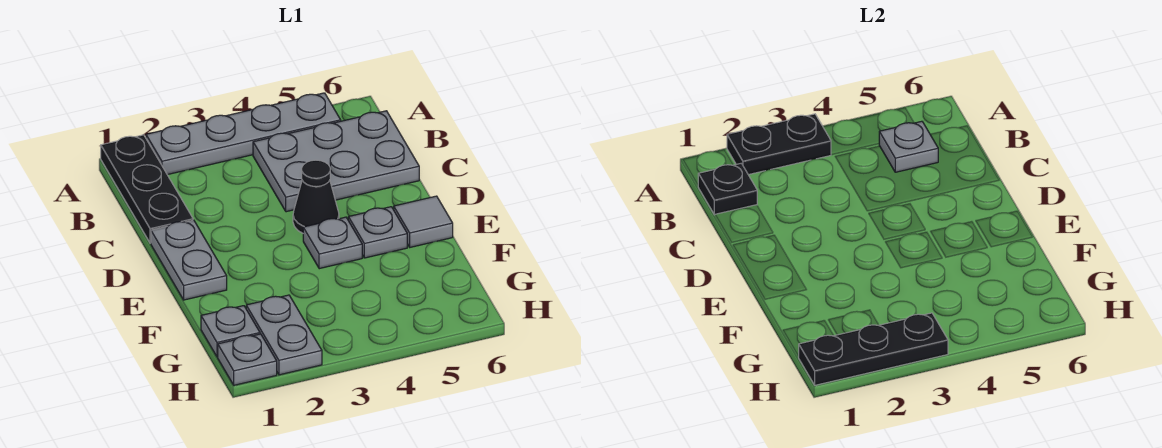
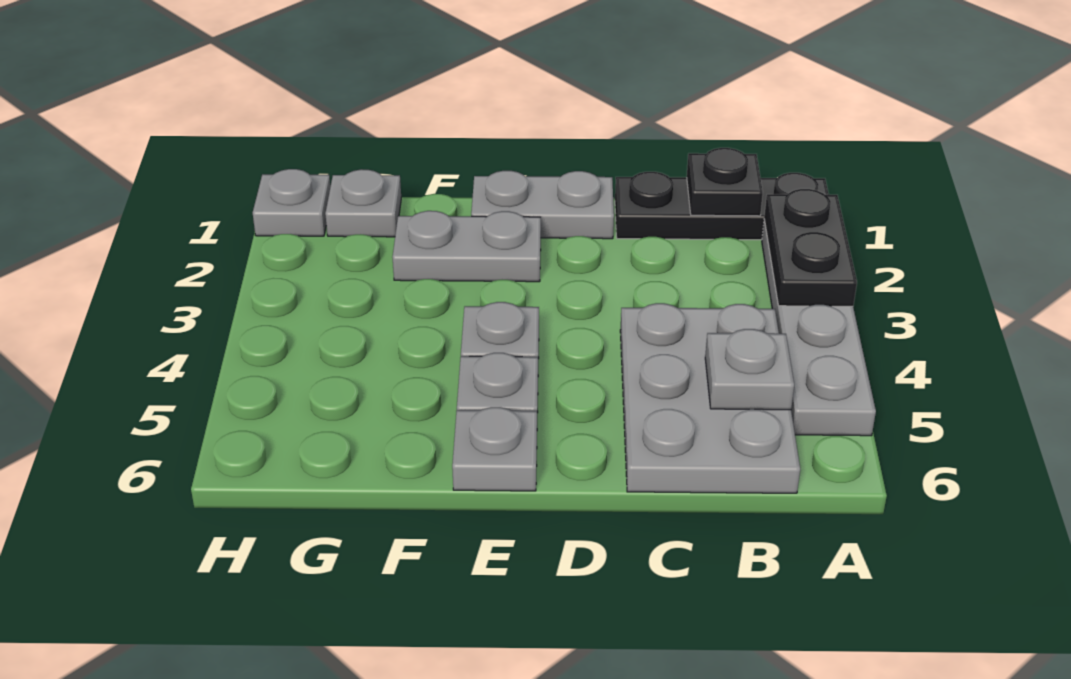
black 1x1 cone [293,160,339,233] -> none
grey 1x1 tile [394,196,453,247] -> grey 1x1 plate [452,407,537,491]
grey 1x2 plate [246,295,322,375] -> grey 1x2 plate moved to [392,211,541,282]
black 1x3 plate [799,313,948,385] -> none

